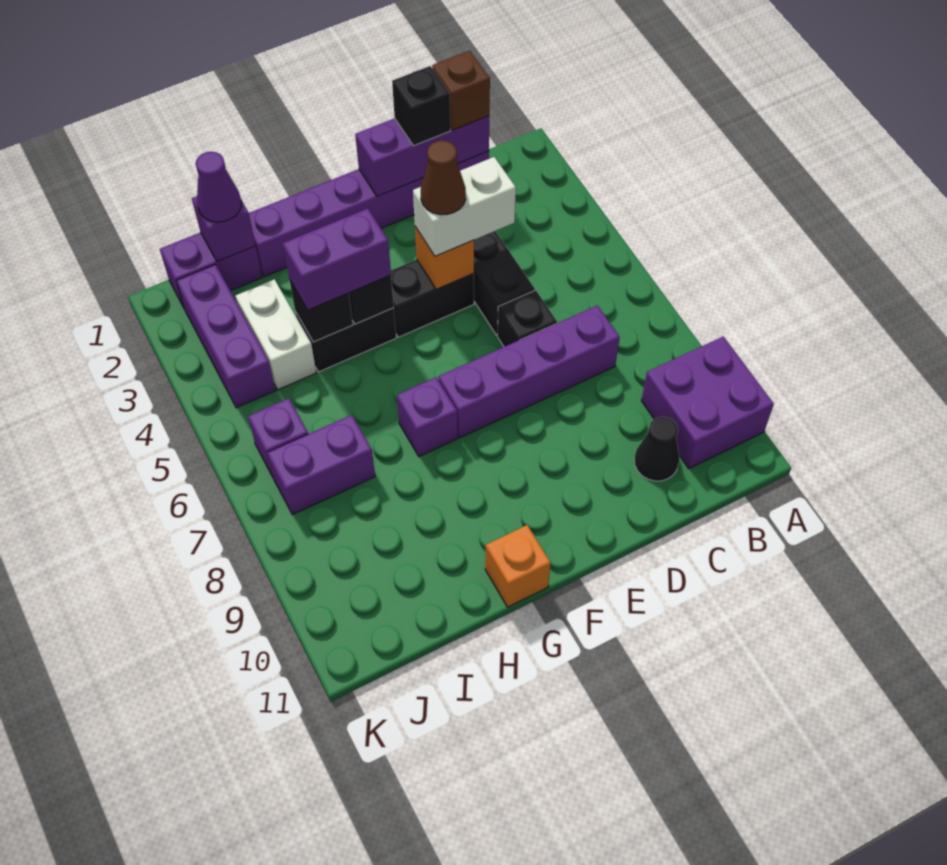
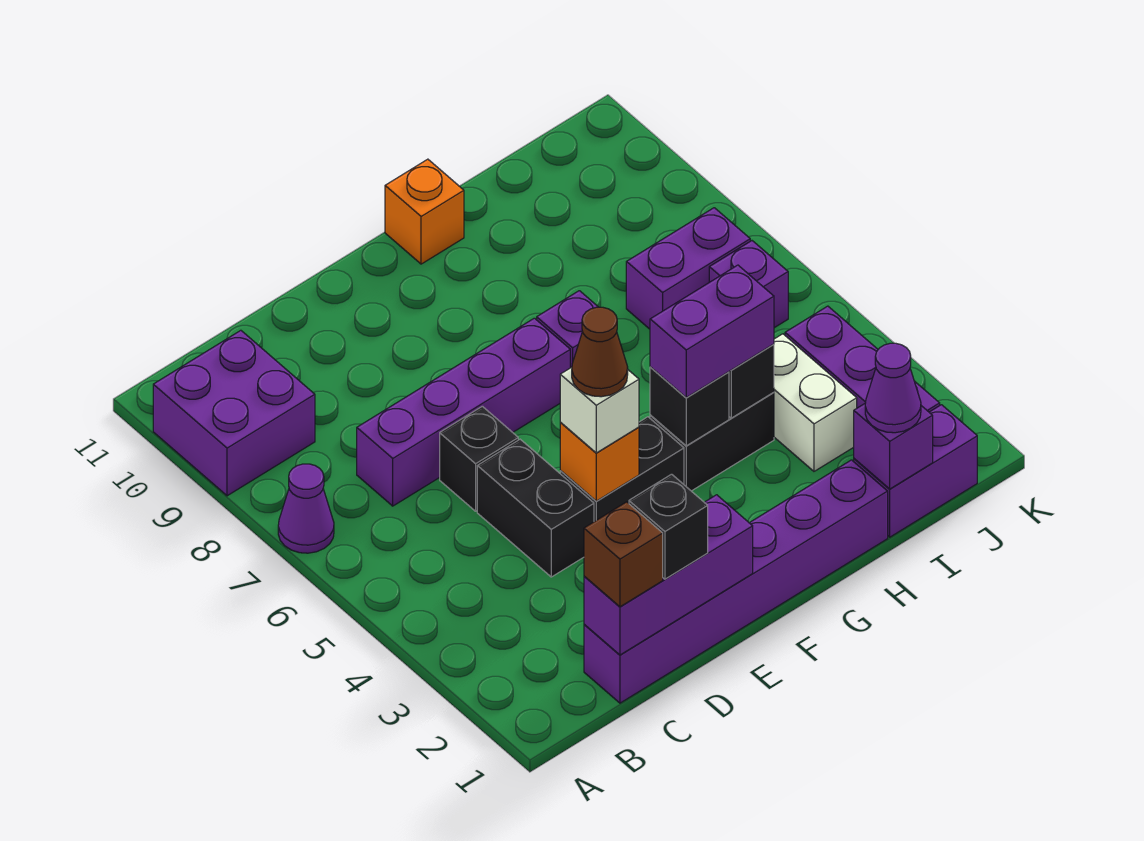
none -> purple 1x1 cone [278,464,334,553]
black 1x1 cone [634,417,679,481] -> none
white 1x2 brick [413,157,516,256] -> white 1x1 brick [560,367,639,453]

